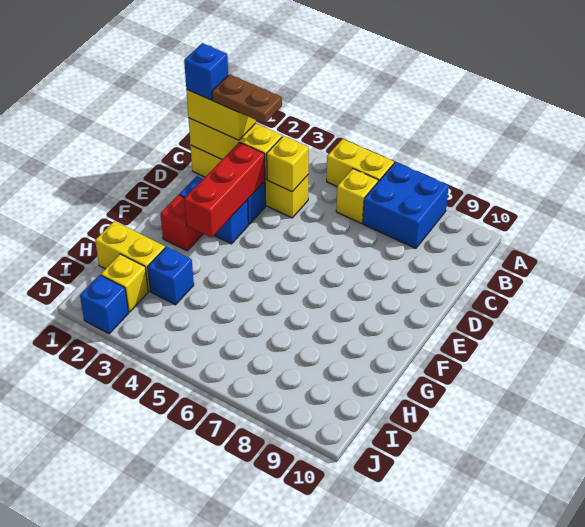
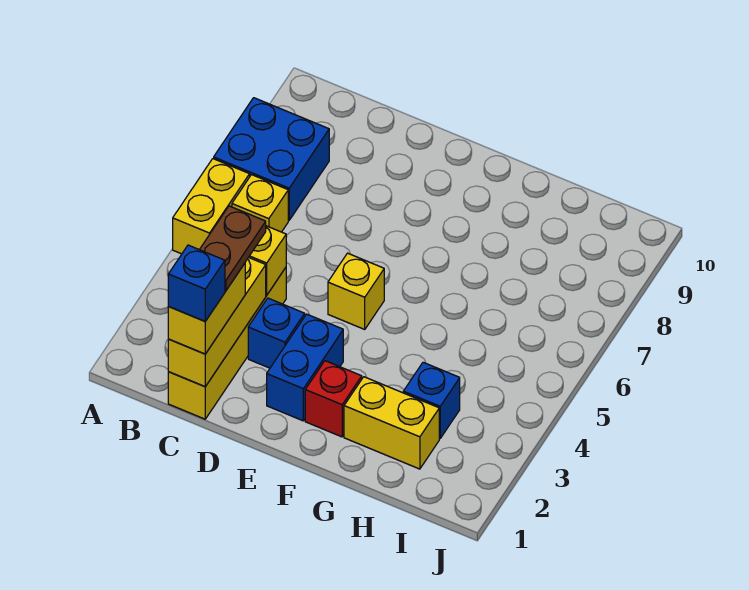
red 1x3 brick [184,142,265,237] -> none
yellow 1x2 brick [95,221,165,291] -> yellow 1x2 brick turned to [344,377,439,469]
yellow 1x1 brick [101,254,148,312] -> yellow 1x1 brick moved to [328,253,384,329]
blue 1x1 brick [80,275,129,334] -> none

